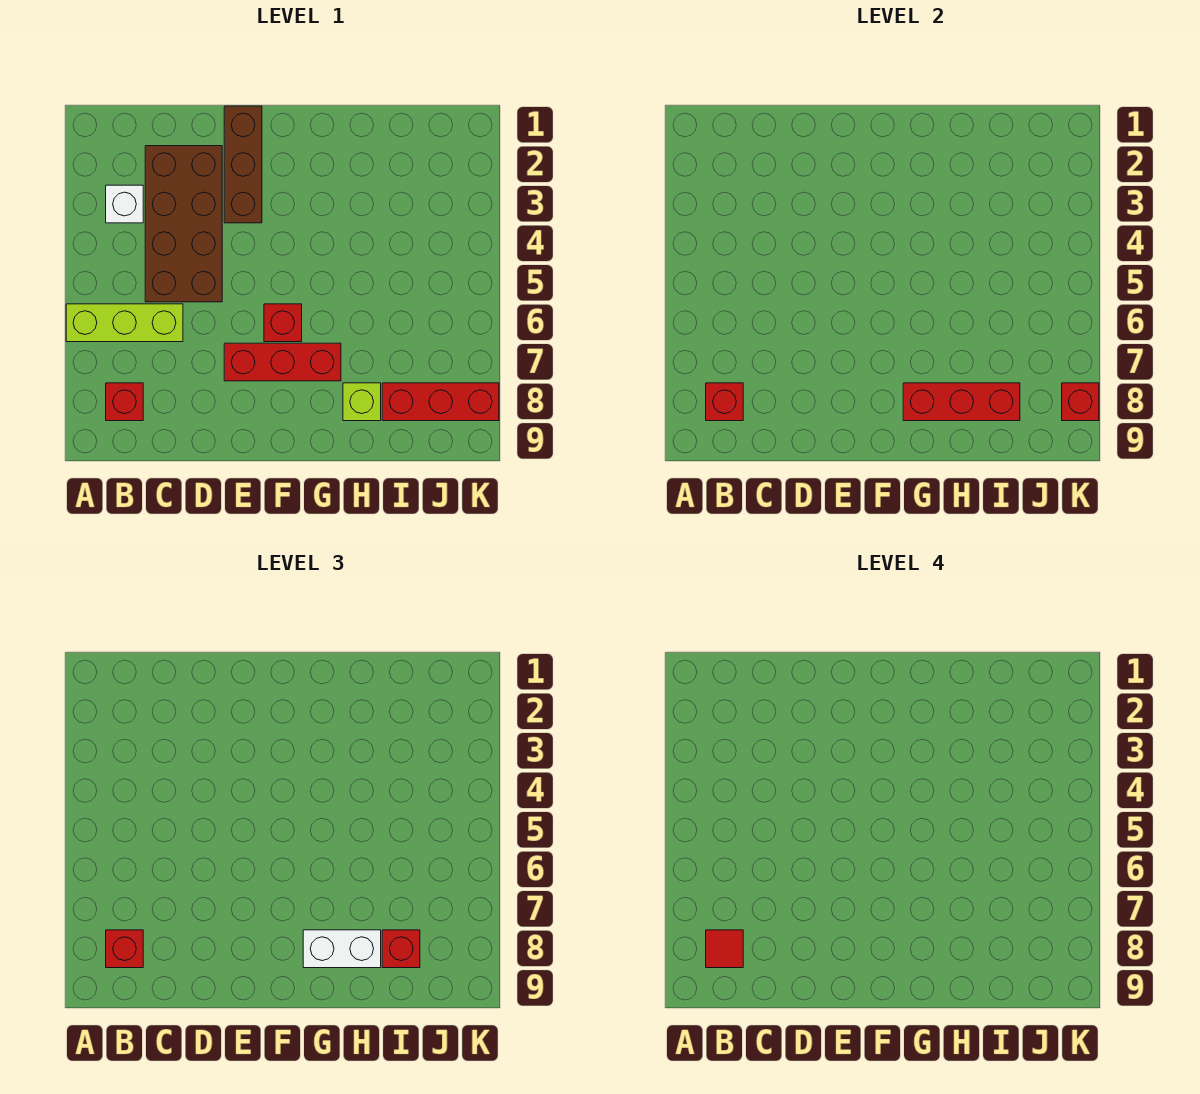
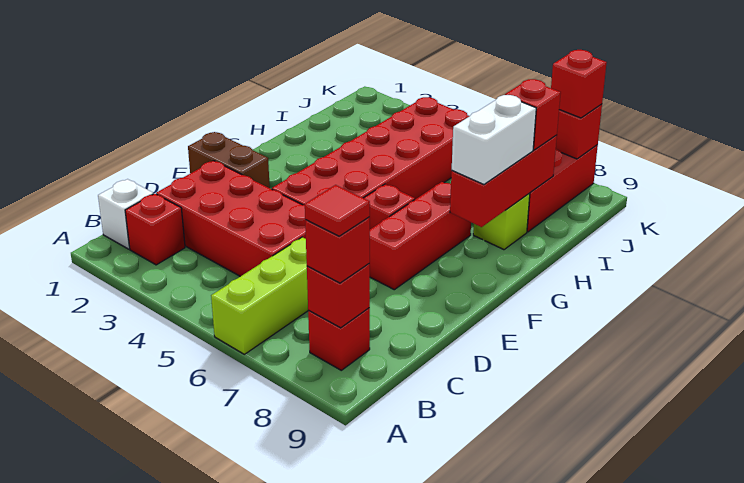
none -> red 1x1 brick [125,194,185,265]
white 1x1 brick [106,185,143,223] -> white 1x1 brick moved to [98,179,153,249]
brown 2x4 brick [145,146,222,302] -> red 2x4 brick [156,161,306,276]
brown 1x3 brick [224,106,262,223] -> brown 1x2 brick [188,132,270,188]
none -> red 2x6 brick [272,97,469,205]
none -> red 1x1 brick [551,50,607,118]

